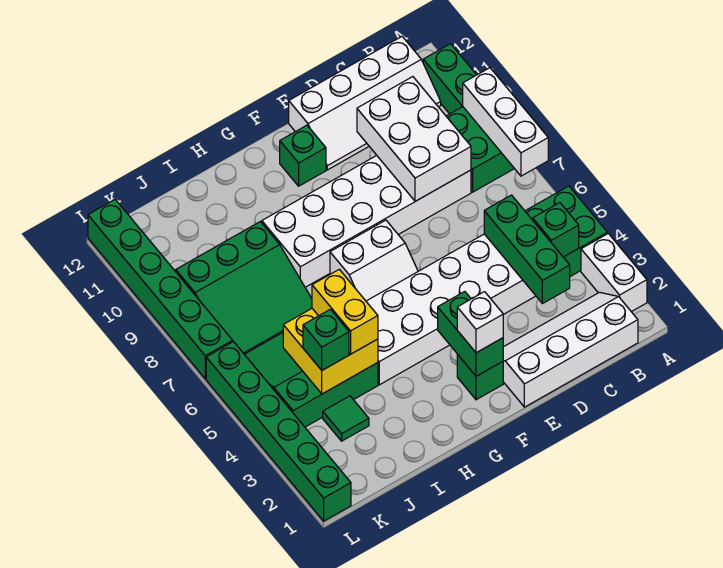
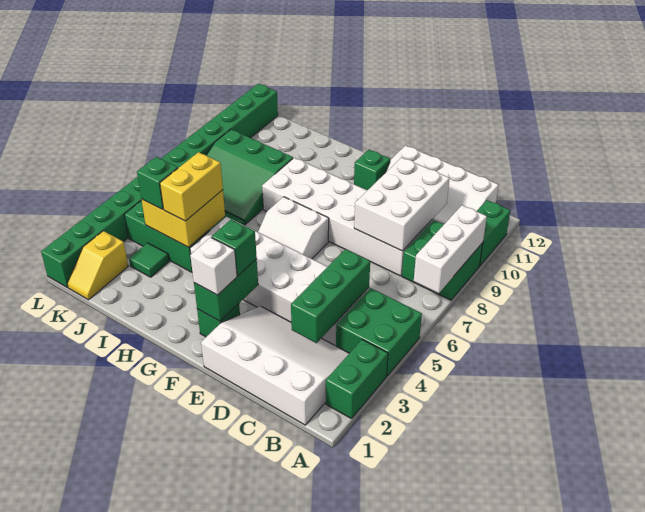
white 1x2 brick [581,234,647,312] -> green 1x2 brick [326,340,388,419]
white 2x4 slope [503,292,638,407] -> white 3x4 slope [201,306,349,425]
green 1x1 brick [533,203,579,257] -> green 1x1 brick moved to [212,220,257,276]
none -> yellow 1x2 slope [67,231,128,300]

